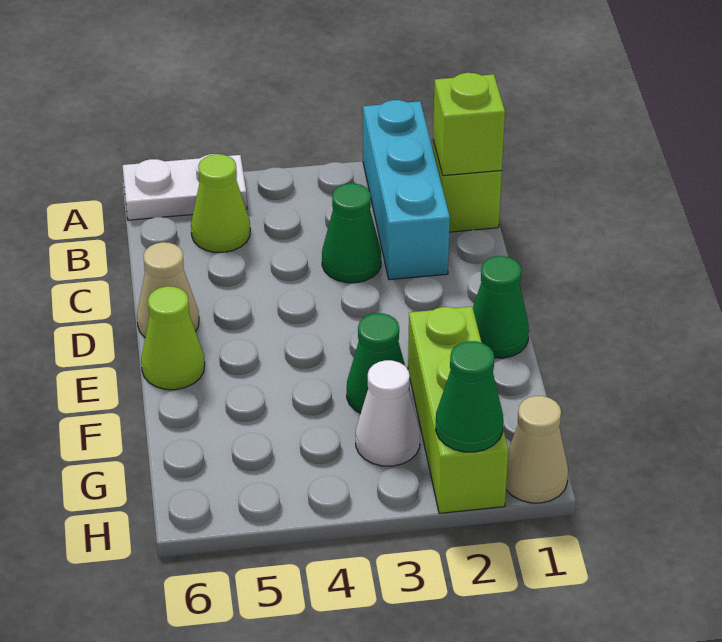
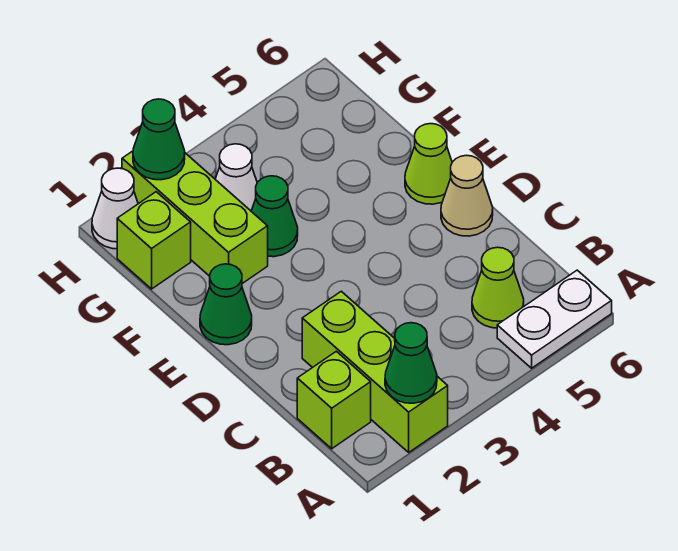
cyan 1x3 brick [363,100,450,280] -> lime 1x3 brick [302,291,448,452]
lime 1x1 brick [433,73,505,176] -> lime 1x1 brick moved to [117,192,191,289]
green 1x1 cone [322,183,381,283] -> green 1x1 cone moved to [385,323,437,403]
tan 1x1 cone [506,396,568,503] -> white 1x1 cone [92,168,138,249]

